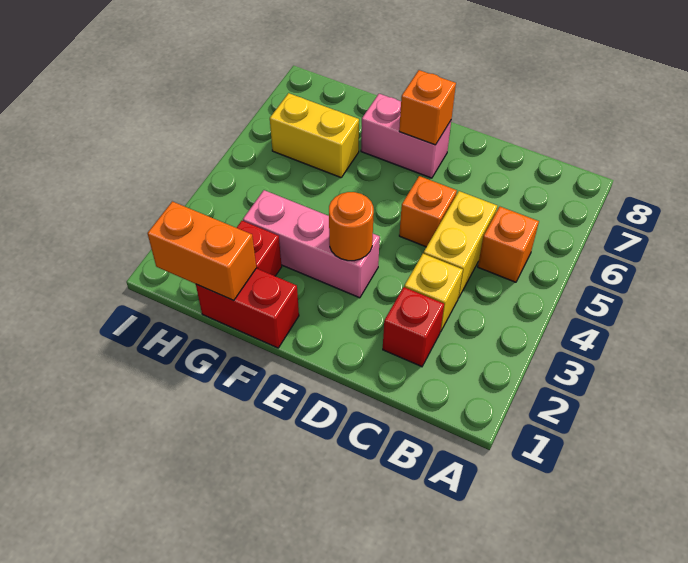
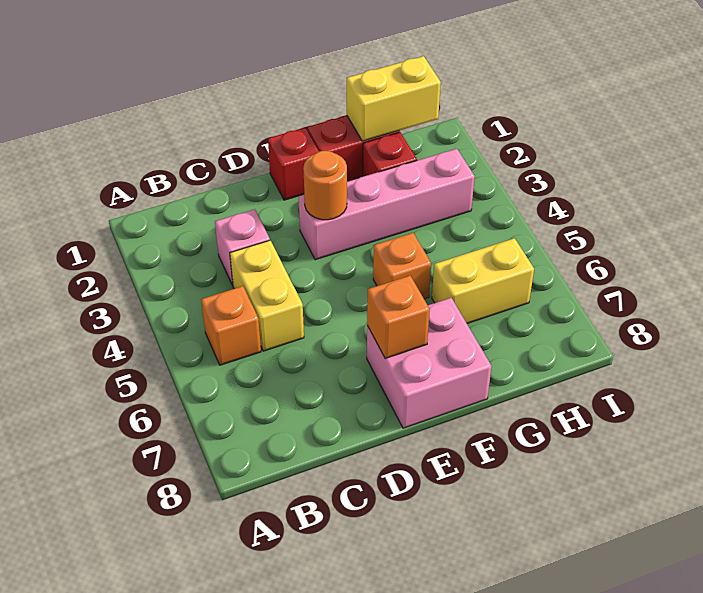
red 1x1 brick [383,287,444,367] -> red 1x1 brick moved to [268,127,319,200]
yellow 1x1 brick [404,254,463,332] -> pink 1x1 brick [215,209,270,285]
orange 1x1 brick [399,176,457,247] -> orange 1x1 brick moved to [373,233,431,299]
pink 1x3 brick [243,190,380,298] -> pink 1x4 brick [299,149,475,260]
pink 1x2 brick [361,94,451,178] -> pink 2x2 brick [367,298,492,428]
orange 1x2 brick [147,201,256,301] -> yellow 1x2 brick [347,56,441,141]

